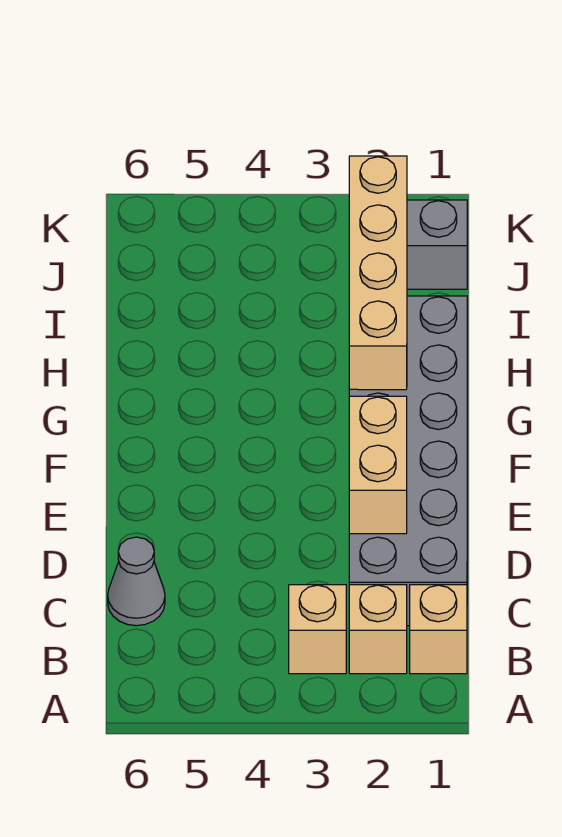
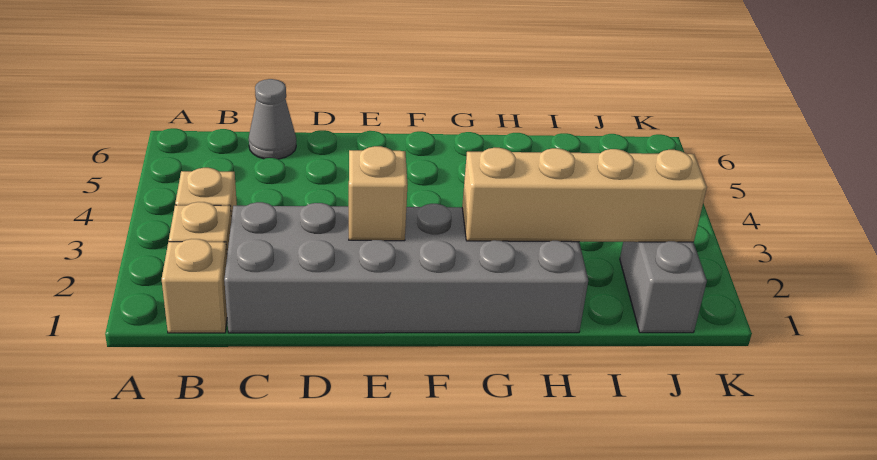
tan 1x2 brick [349,396,407,534] -> tan 1x1 brick [349,146,408,241]

